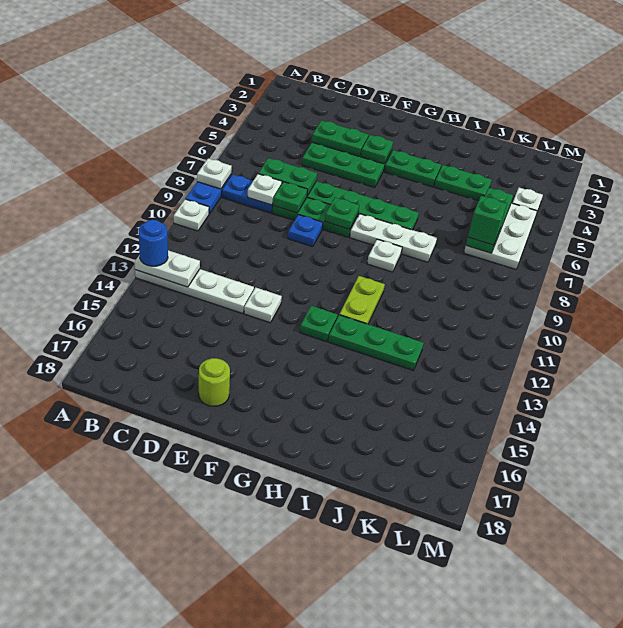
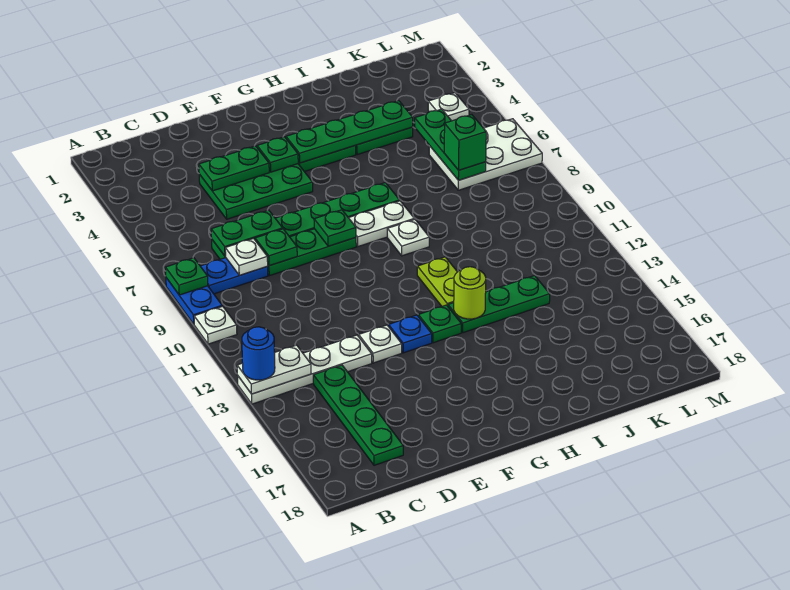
white 1x1 plate [197,159,232,189] -> green 1x1 plate [165,258,208,295]
none -> green 1x4 plate [313,365,403,465]
blue 1x1 plate [288,215,323,247] -> blue 1x1 plate moved to [389,315,432,353]
lime 1x1 round brick [199,358,230,406] -> lime 1x1 round brick moved to [454,267,486,319]
none -> green 1x4 plate [286,101,413,163]
white 1x3 plate [350,214,437,262] -> white 1x2 plate [349,201,414,246]
white 2x3 plate [464,203,537,269] -> white 2x3 plate turned to [429,119,542,190]

